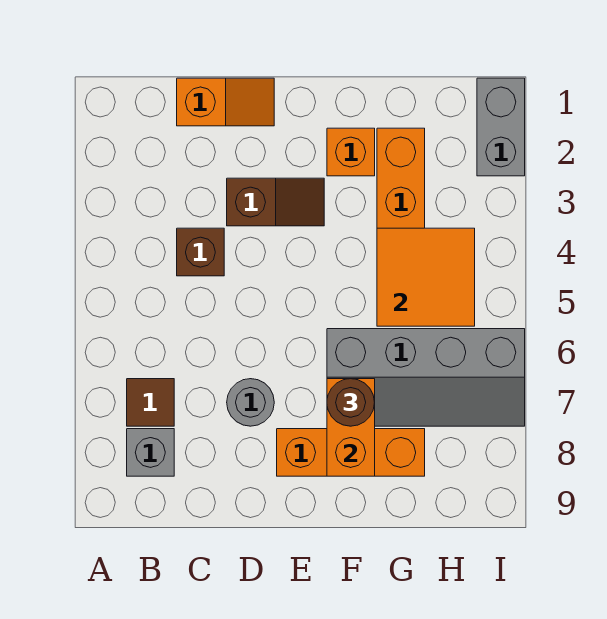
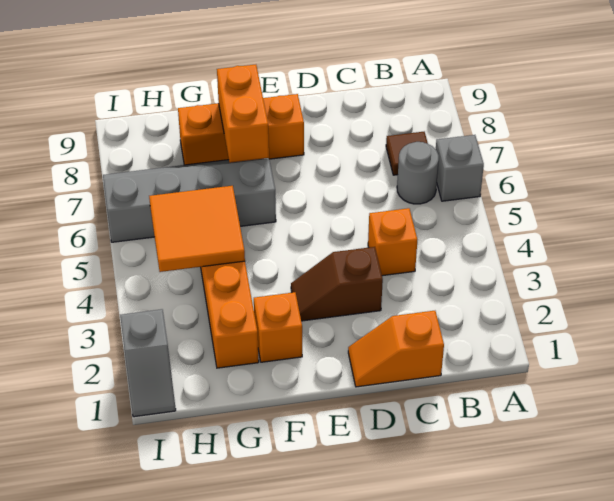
grey 1x1 brick [127,429,174,476] -> grey 1x1 brick moved to [436,135,484,201]
brown 1x1 brick [177,228,224,276] -> orange 1x1 brick [368,208,417,276]
grey 1x1 round brick [227,379,274,426] -> grey 1x1 round brick moved to [397,142,439,204]
brown 1x1 round brick [327,379,375,426] -> none
grey 1x2 brick [477,78,525,176] -> grey 1x2 slope [120,309,176,417]

